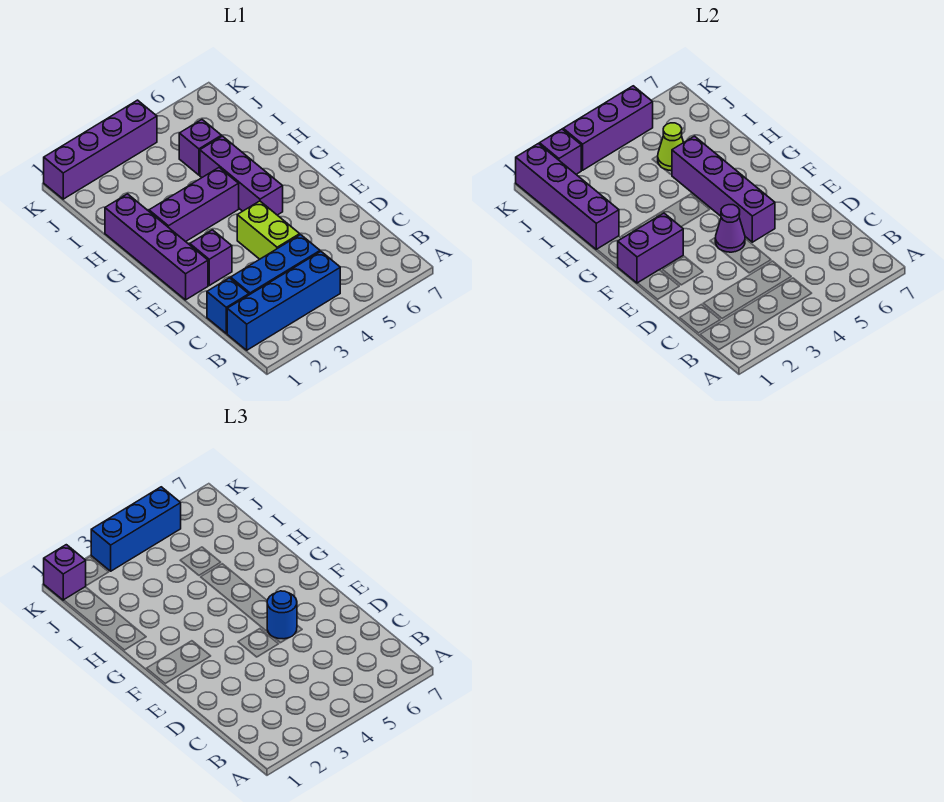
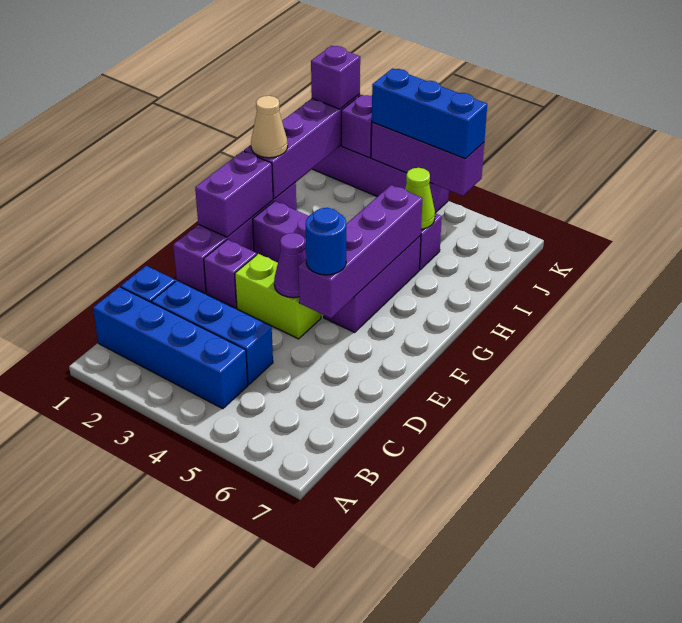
lime 1x2 brick [237,201,300,259] -> lime 1x2 brick turned to [235,254,321,339]
purple 1x2 brick [617,213,683,283] -> purple 1x2 brick turned to [195,151,273,237]
none -> tan 1x1 cone [251,96,288,158]

